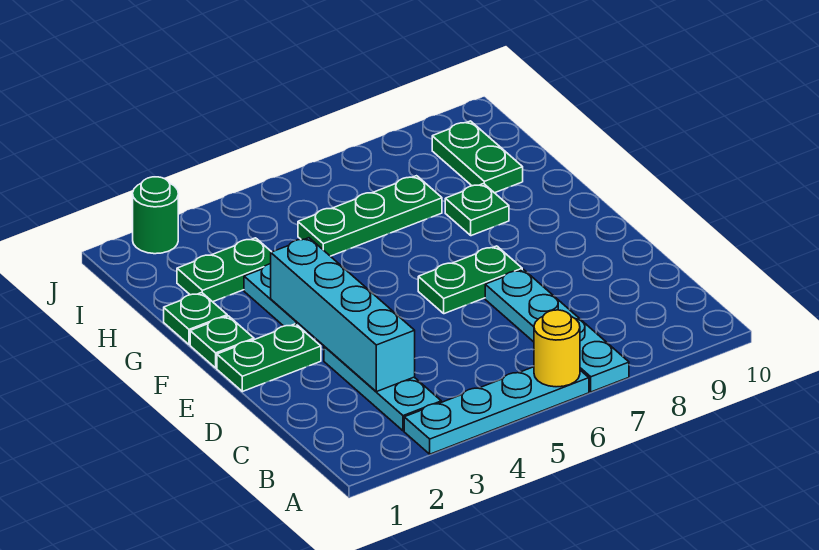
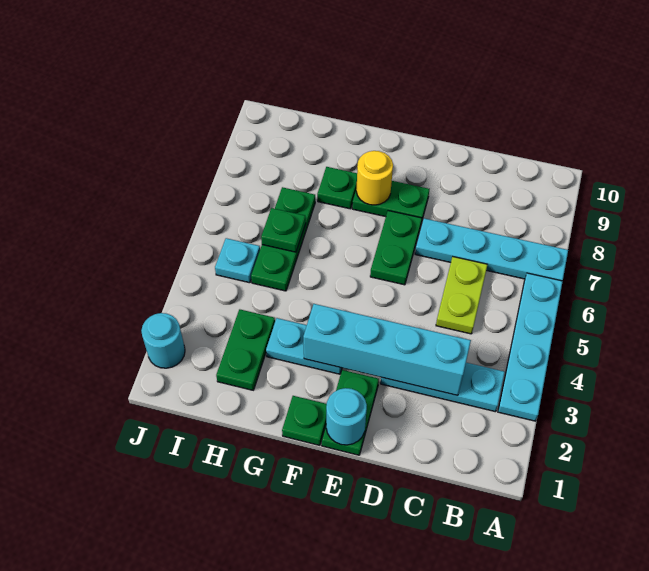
yellow 1x1 round brick [534,310,580,387] -> yellow 1x1 round brick moved to [356,151,393,205]
none -> lime 1x2 plate [436,257,487,334]
none -> cyan 1x1 round brick [326,388,367,445]
green 1x1 plate [164,293,227,345] -> green 1x1 plate moved to [261,208,306,252]
green 1x2 plate [432,121,523,193] -> green 1x2 plate moved to [352,181,429,223]
none -> cyan 1x1 plate [215,238,260,283]
green 1x1 round brick [133,177,178,254] -> cyan 1x1 round brick [141,313,185,368]

